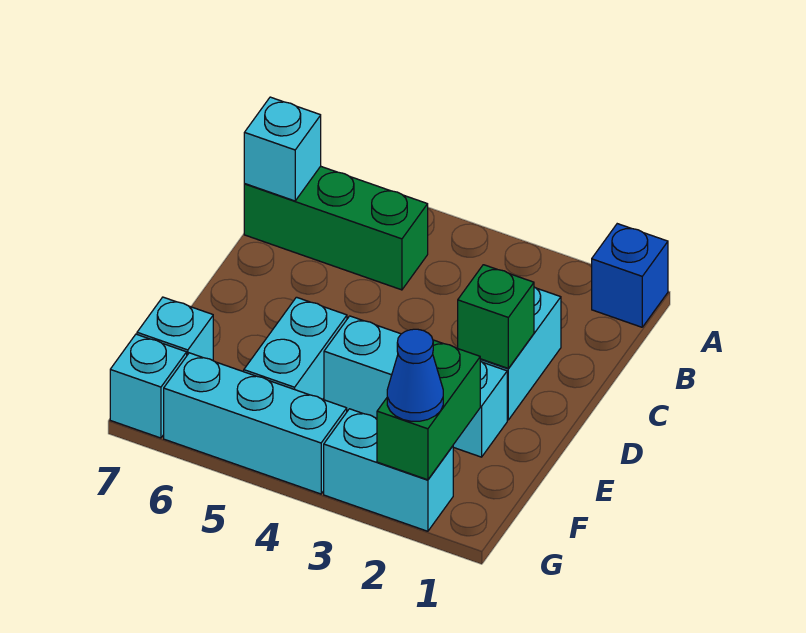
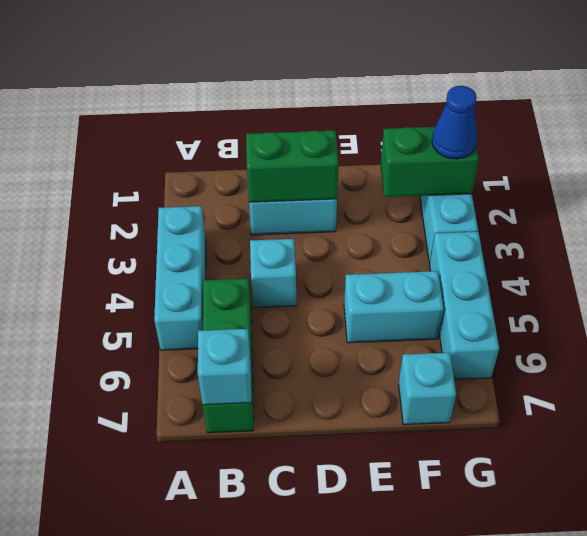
blue 1x1 brick [592,224,668,327] -> none
green 1x1 brick [458,265,534,368] -> green 1x2 brick [246,131,339,202]
cyan 1x3 brick [324,316,507,457] -> cyan 1x3 brick moved to [154,206,206,350]
cyan 1x1 brick [110,334,187,438] -> cyan 1x1 brick moved to [250,239,296,308]

